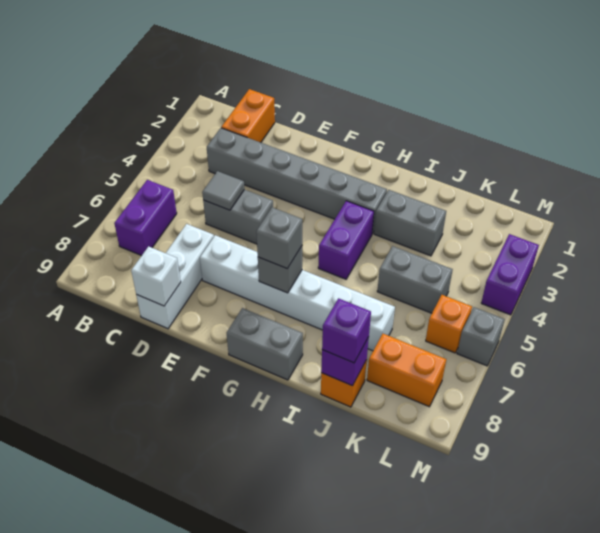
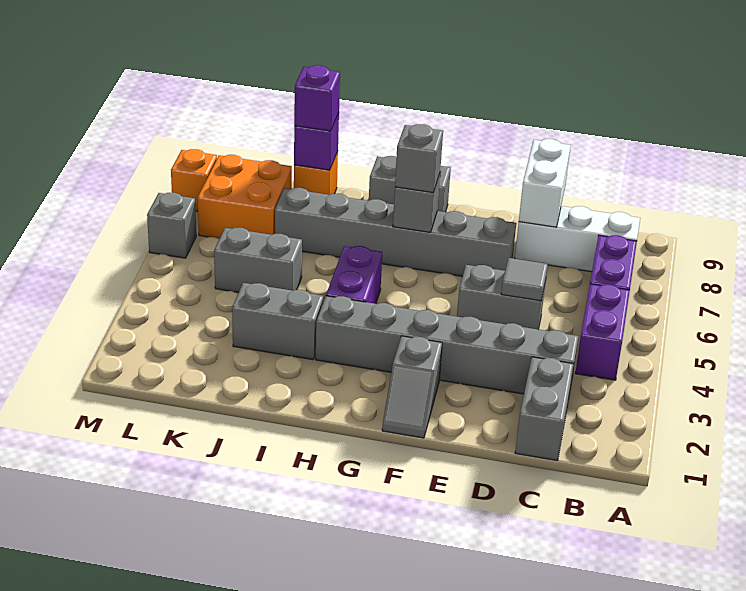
orange 1x2 brick [221,89,275,142] -> grey 1x2 brick [515,357,574,461]
white 1x3 brick [136,224,214,329] -> white 1x3 brick turned to [515,206,640,272]
white 1x1 brick [131,246,181,306] -> white 1x2 brick [519,139,571,227]
white 1x6 brick [200,235,395,351] -> grey 1x6 brick [275,188,516,276]
none -> grey 1x2 slope [382,336,442,438]
orange 1x2 brick [367,334,446,407] -> orange 2x2 brick [198,155,292,239]
orange 1x1 brick [426,295,472,353] -> orange 1x1 brick moved to [171,149,217,211]
purple 1x2 brick [481,234,539,315] -> purple 1x2 brick moved to [575,284,630,380]

